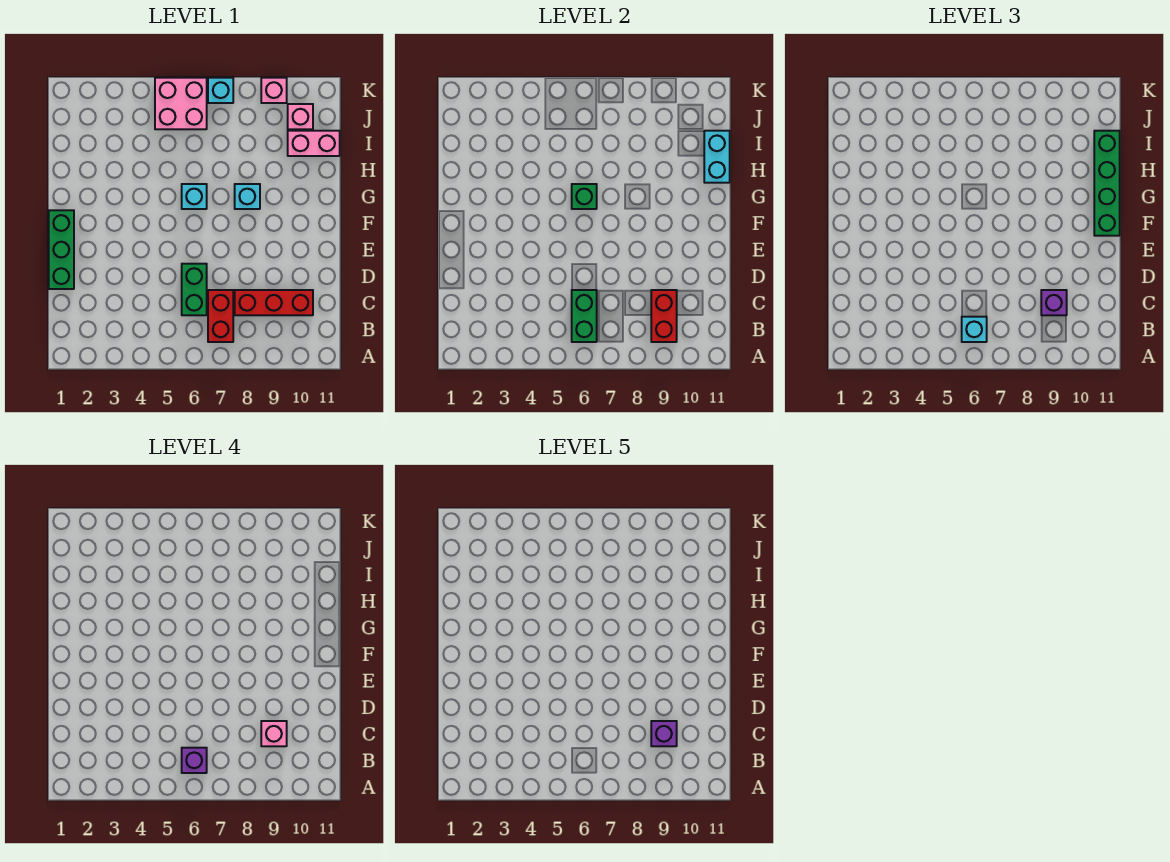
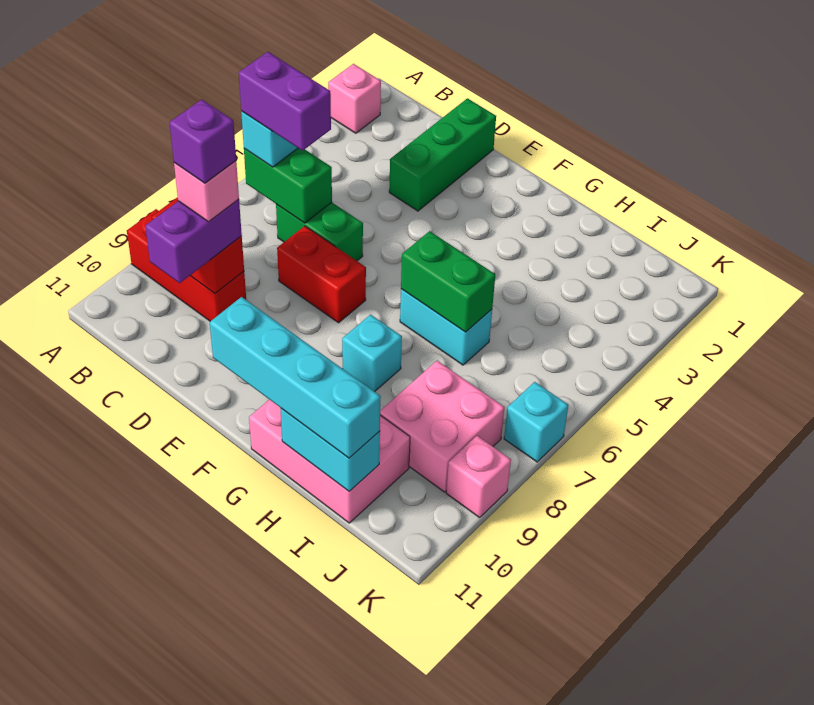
purple 1x1 brick [182,748,207,773] -> purple 1x2 brick [239,52,331,151]
red 1x2 brick [208,290,233,342] -> red 1x2 brick moved to [277,226,366,323]
red 1x3 brick [235,290,313,315] -> red 1x3 brick turned to [127,209,246,321]
purple 1x1 brick [1041,290,1067,315] -> purple 1x2 brick [145,199,242,283]
green 1x3 brick [49,210,74,289] -> green 1x3 brick turned to [389,98,496,211]
green 1x4 brick [1094,131,1120,236] -> cyan 1x4 brick [210,297,381,458]
cyan 1x1 brick [182,184,207,209] -> cyan 1x2 brick [400,289,492,365]
green 1x1 brick [572,184,597,209] -> green 1x2 brick [401,231,495,332]
pink 1x2 brick [288,131,340,156] -> pink 2x3 brick [249,400,410,523]
pink 2x2 brick [155,78,207,129] -> pink 2x2 brick moved to [380,361,504,492]
pink 1x1 brick [288,104,313,129] -> pink 1x1 brick moved to [328,64,381,133]

